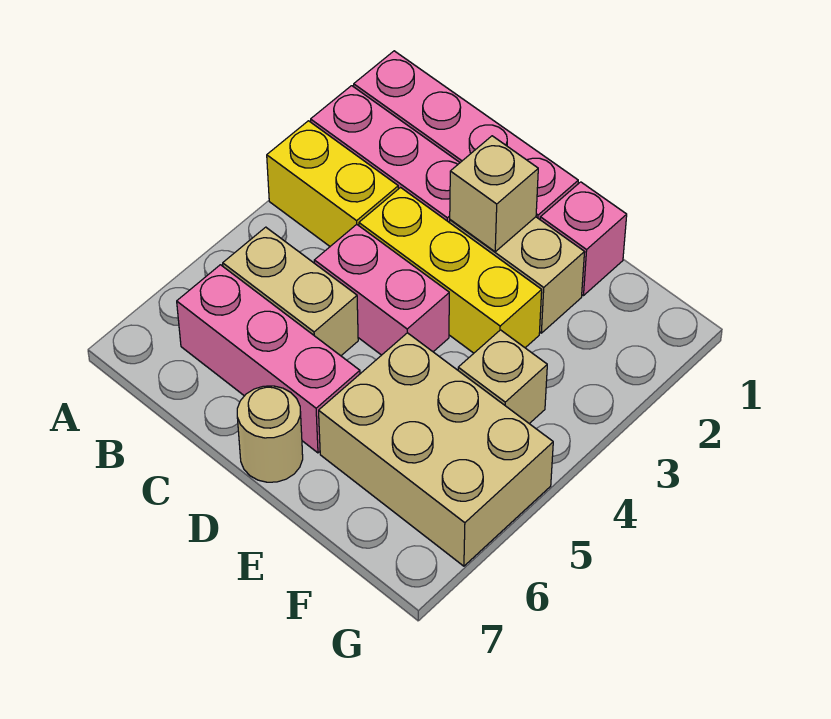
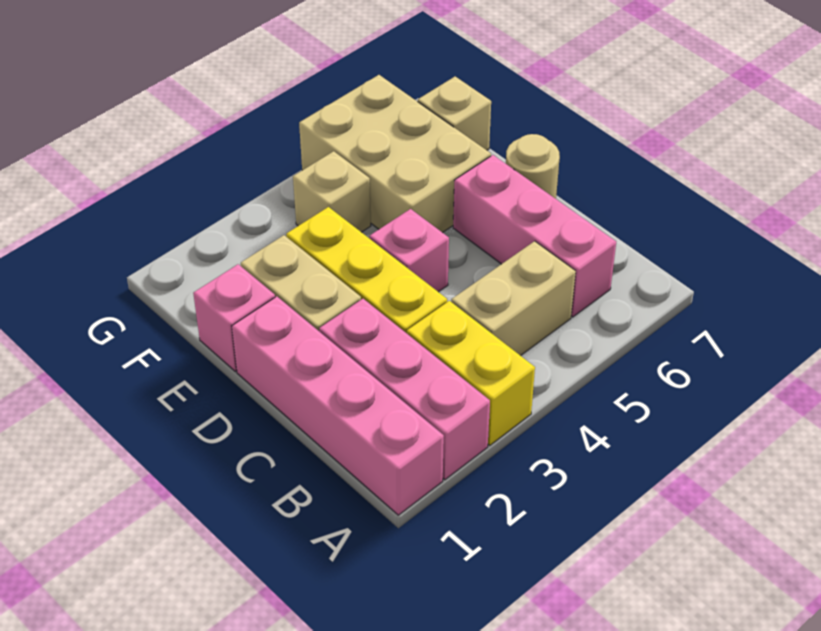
tan 1x2 brick [223,227,358,356] -> tan 1x2 brick turned to [451,241,576,356]
pink 1x2 brick [314,224,449,355] -> pink 1x1 brick [370,209,449,292]
tan 1x1 brick [450,136,538,252] -> tan 1x1 brick moved to [418,77,491,150]

